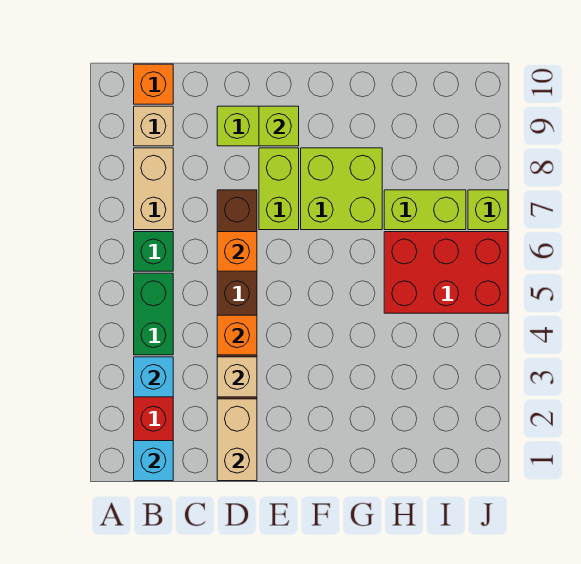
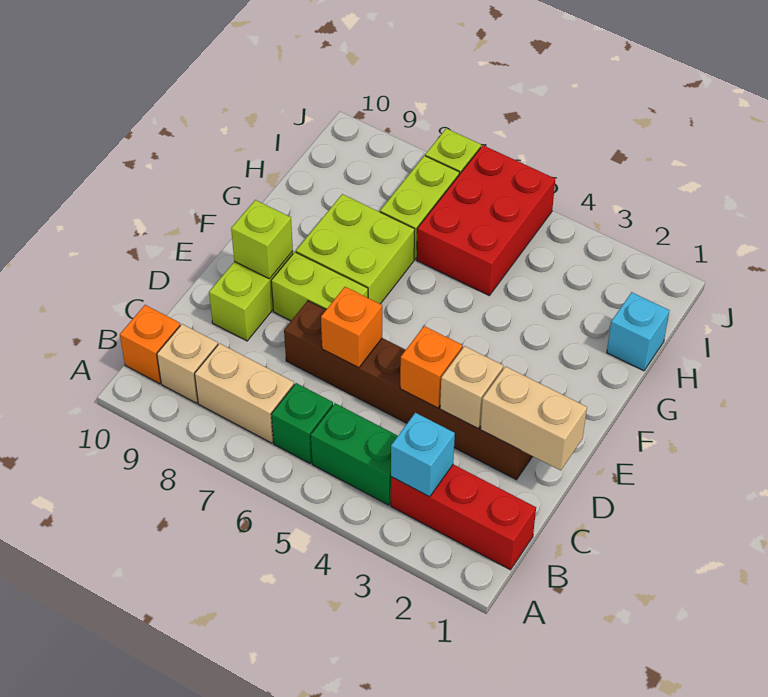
cyan 1x1 brick [134,441,173,481] -> cyan 1x1 brick moved to [607,292,669,371]

